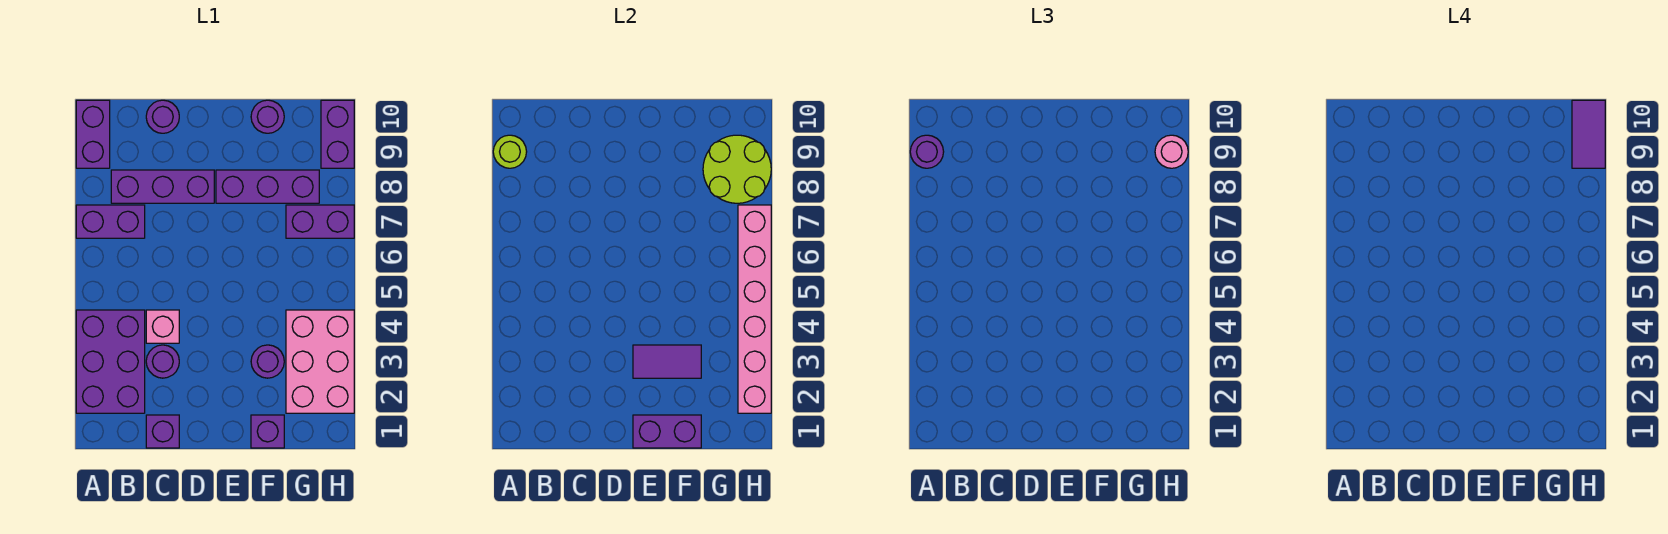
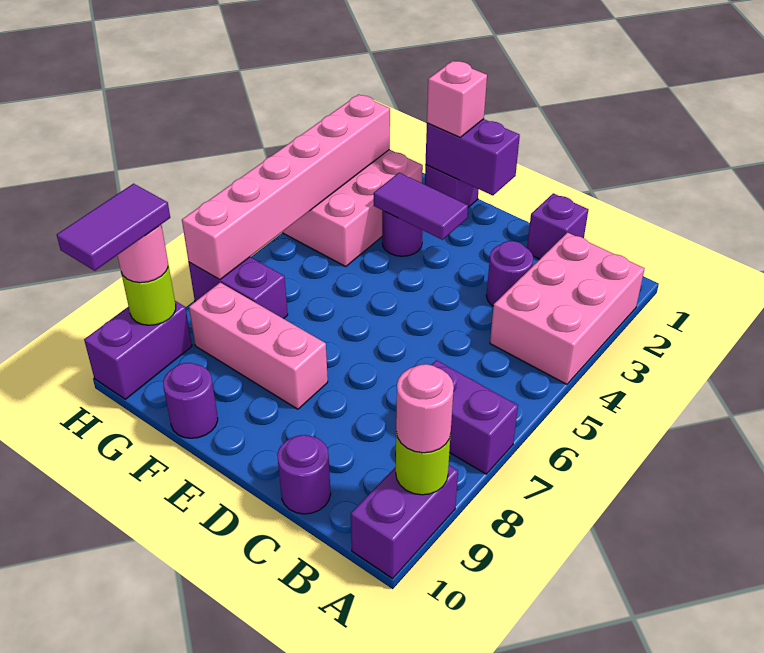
purple 2x3 brick [76,310,145,413] -> pink 2x3 brick [490,233,644,384]
purple 1x1 round brick [910,135,944,168] -> pink 1x1 round brick [396,364,454,453]
purple 1x3 brick [111,170,214,203] -> none
pink 1x1 brick [146,310,179,343] -> pink 1x1 brick moved to [427,61,487,137]
purple 1x3 brick [216,170,319,203] -> pink 1x3 brick [189,282,328,409]
lime 2x2 round brick [703,135,771,203] -> lime 1x1 round brick [121,264,176,325]

